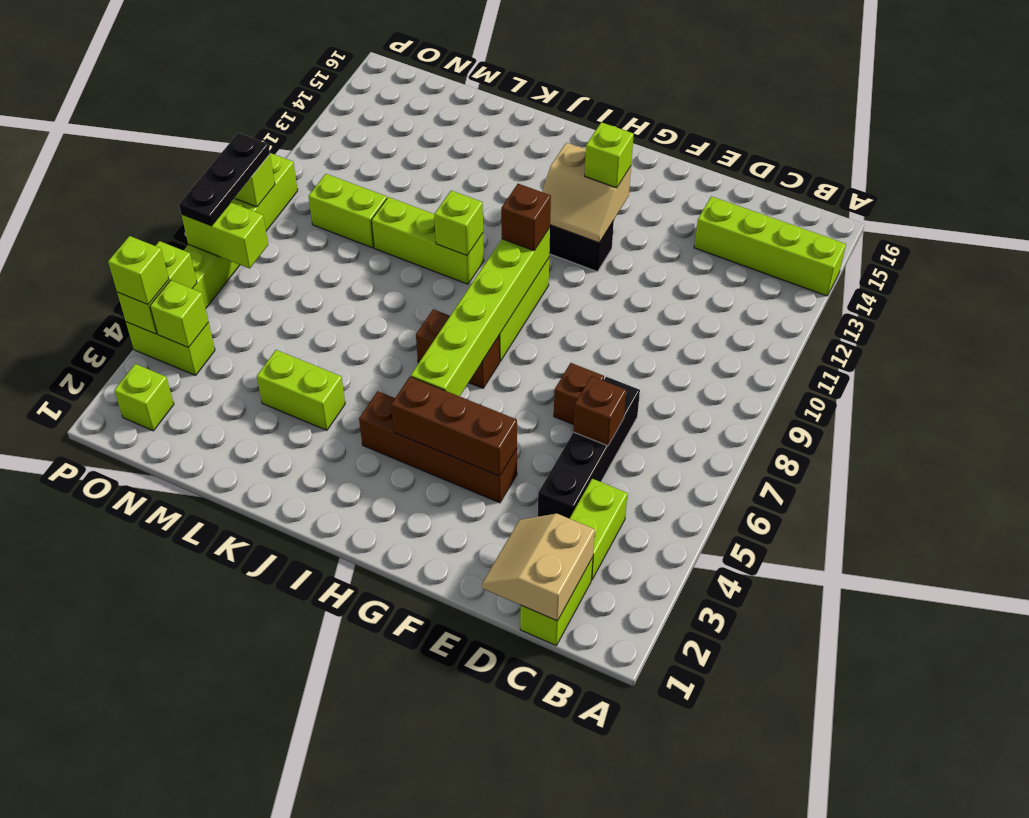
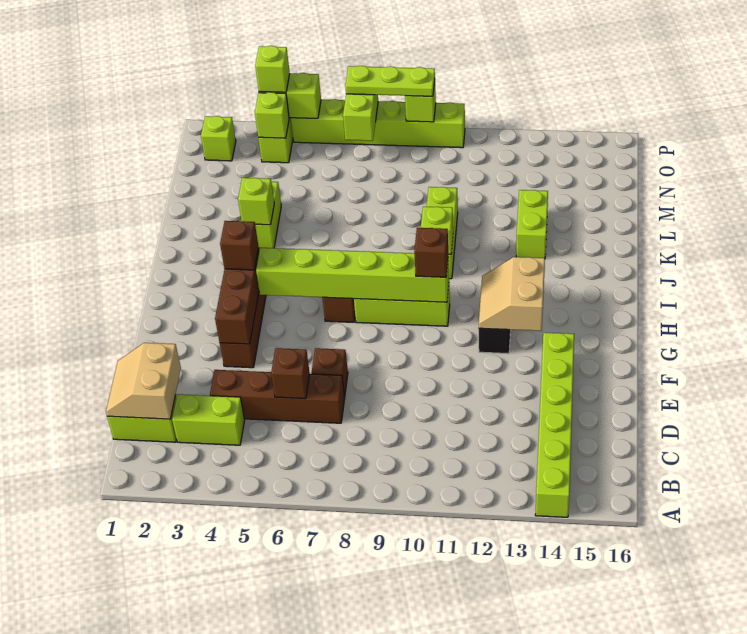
lime 1x4 brick [694,196,846,296] -> lime 1x6 brick [535,333,574,517]
tan 2x2 slope [482,514,595,621] -> tan 2x2 slope turned to [106,343,181,419]
black 1x4 brick [538,377,640,518] -> brown 1x4 brick [210,370,345,423]
lime 1x1 brick [585,122,634,188] -> lime 1x1 brick moved to [238,178,274,225]
none -> brown 1x1 brick [220,221,259,270]
lime 1x2 brick [308,174,387,248] -> lime 1x2 brick moved to [516,190,548,258]
black 1x3 plate [179,133,270,226] -> lime 1x3 plate [345,66,435,96]

